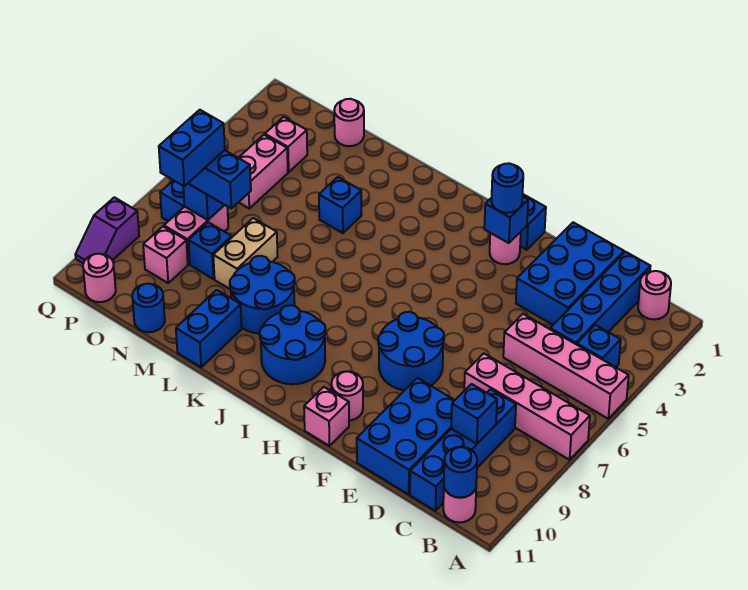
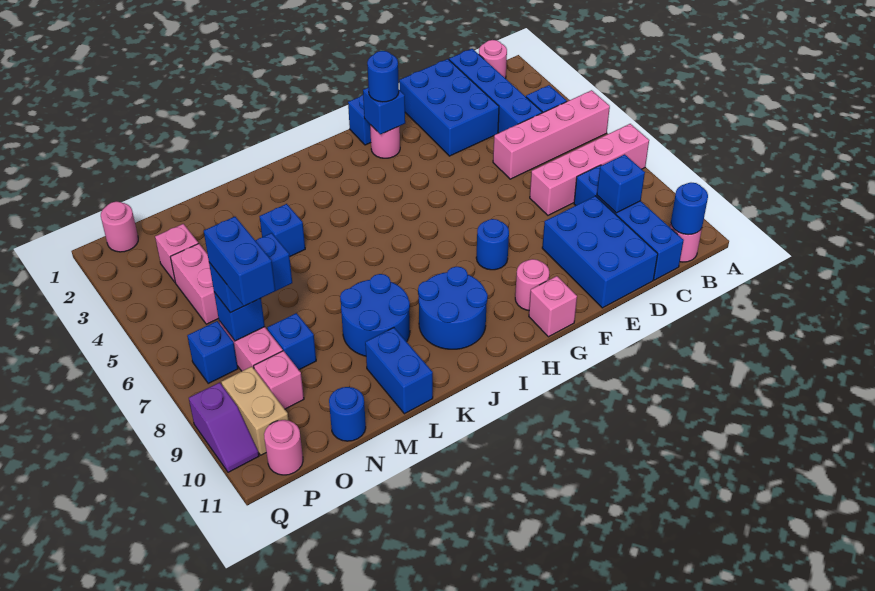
blue 2x2 round brick [378,312,444,390] -> blue 1x1 round brick [476,219,509,270]
tan 1x2 brick [213,218,278,289] -> tan 1x2 brick moved to [221,367,289,455]
pink 1x1 round brick [334,99,364,146] -> pink 1x1 round brick moved to [101,202,138,252]

